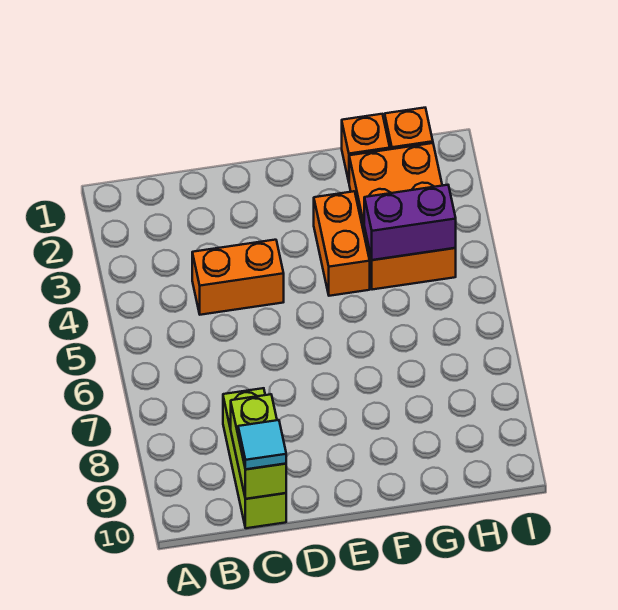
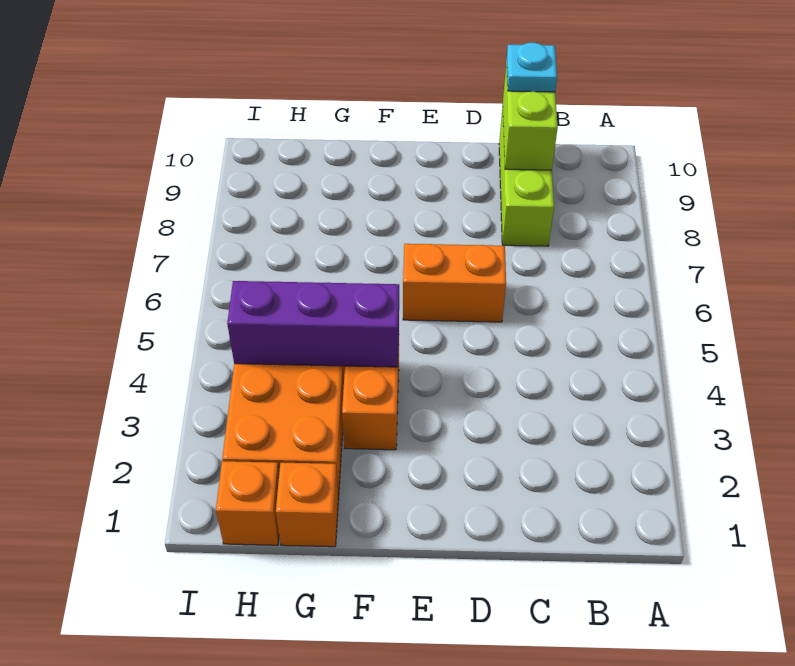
orange 1x2 brick [192,240,284,315] -> orange 1x2 brick moved to [403,244,506,322]
cyan 1x1 tile [238,420,286,469] -> cyan 1x1 plate [506,43,557,92]
purple 1x2 brick [364,185,456,260] -> purple 1x3 brick [227,281,399,367]

